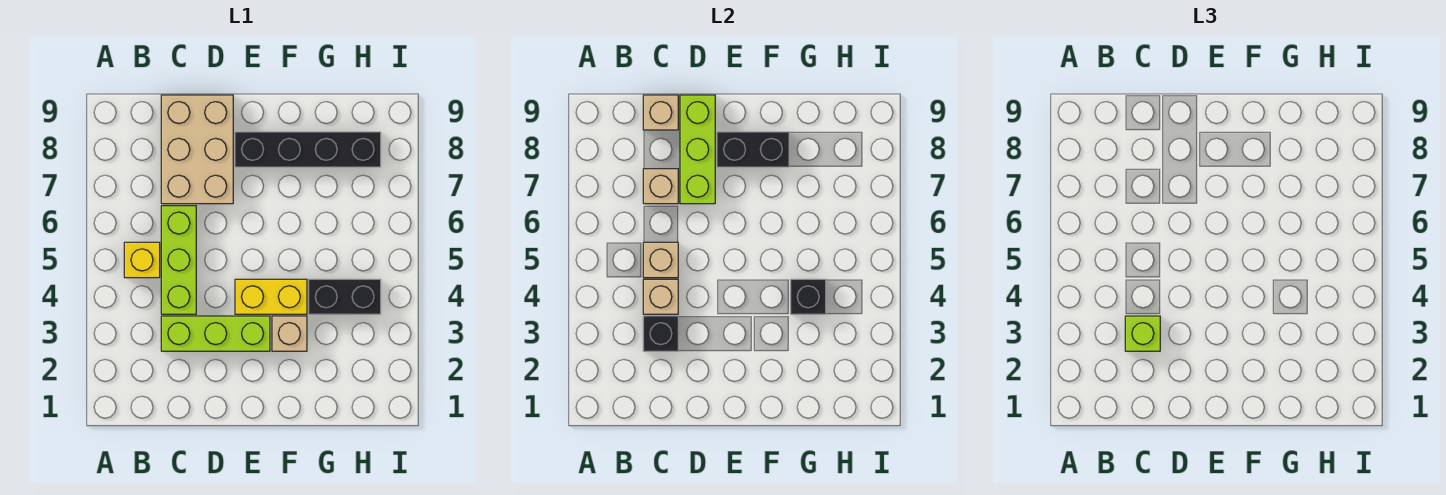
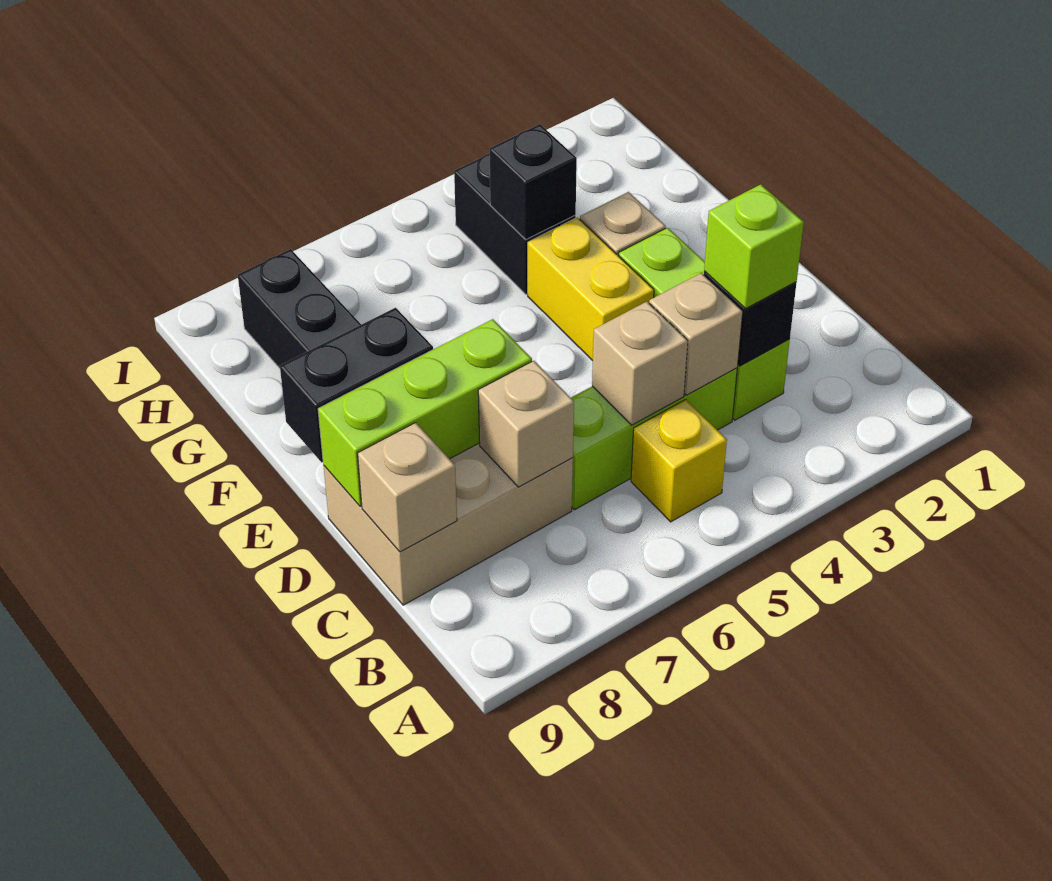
black 1x2 brick [717,132,789,167] -> black 1x2 brick turned to [280,308,433,462]

